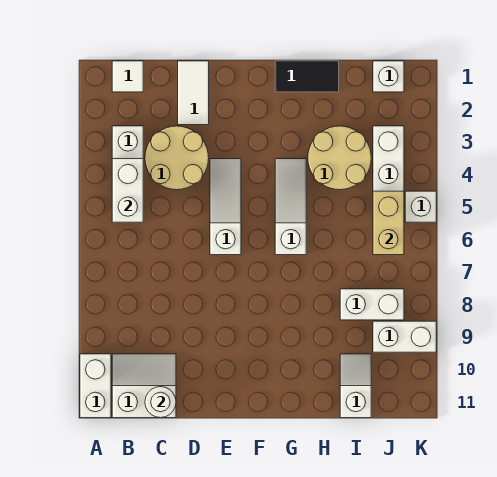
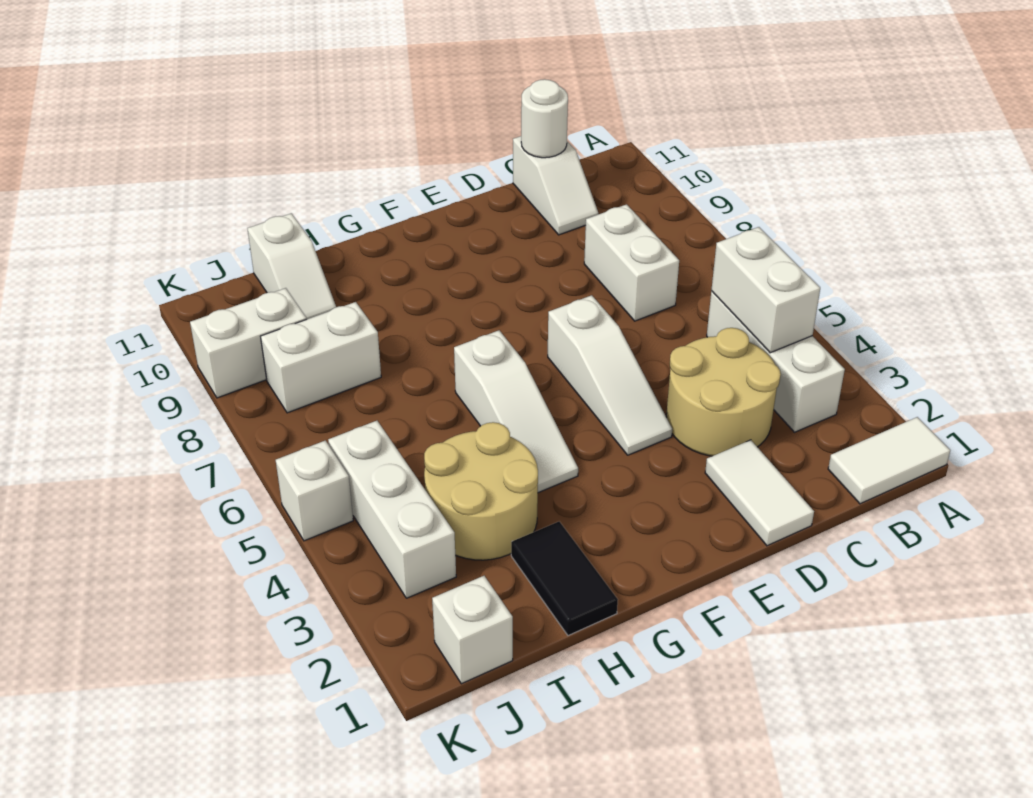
white 1x2 brick [80,354,111,418] -> white 1x2 brick moved to [584,204,679,321]
white 1x1 tile [112,61,143,92] -> white 1x2 tile [828,417,950,504]
white 2x2 slope [112,354,176,418] -> white 1x2 slope [513,136,598,235]
black 1x2 tile [275,61,339,92] -> black 1x2 tile turned to [511,522,618,636]
tan 1x2 brick [373,191,404,255] -> none

